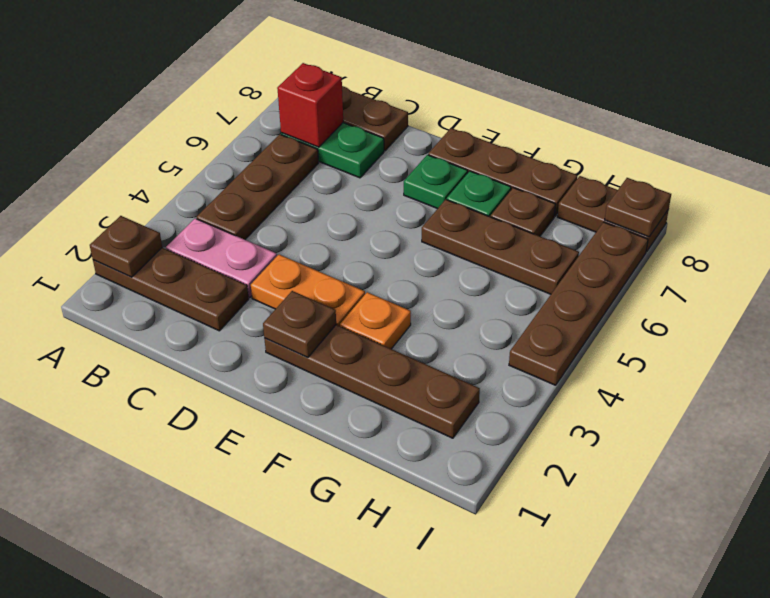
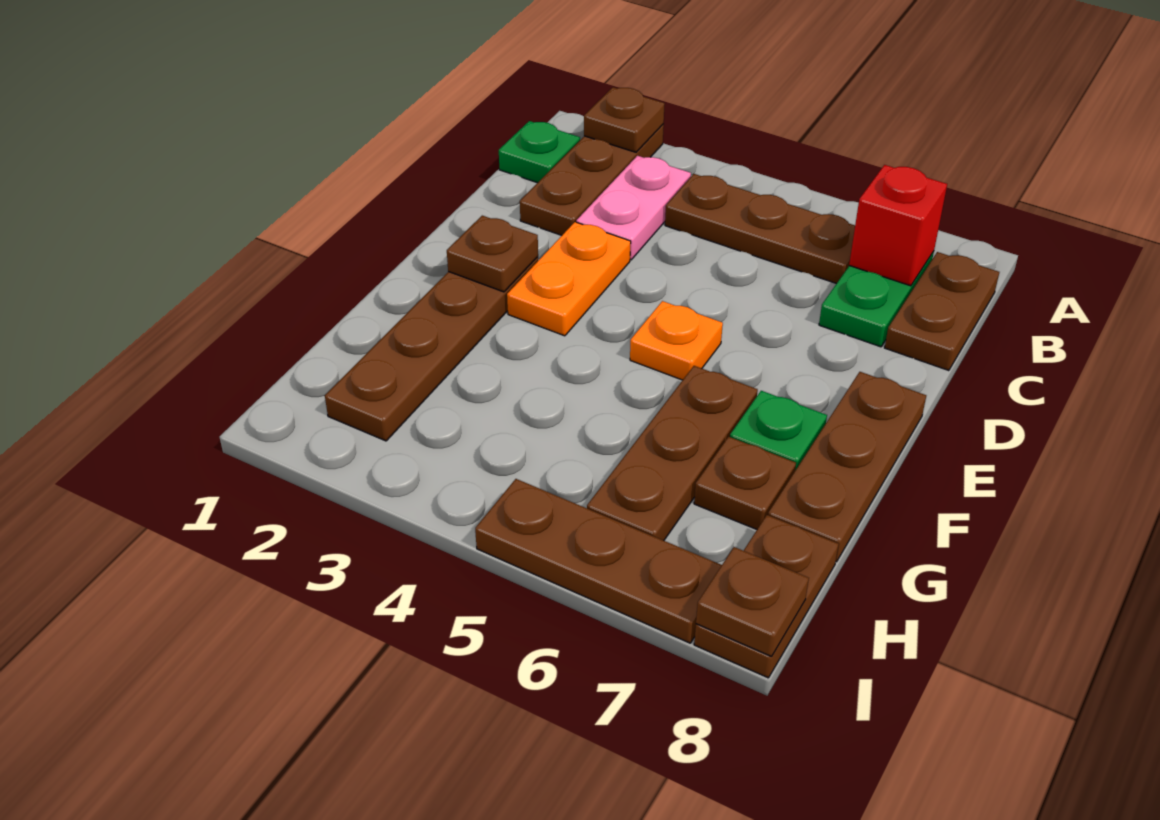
green 1x1 plate [404,155,468,209] -> green 1x1 plate moved to [499,121,580,183]
orange 1x1 plate [340,292,411,349] -> orange 1x1 plate moved to [630,301,723,380]
brown 1x4 plate [509,222,648,385] -> brown 1x3 plate [475,479,722,643]

